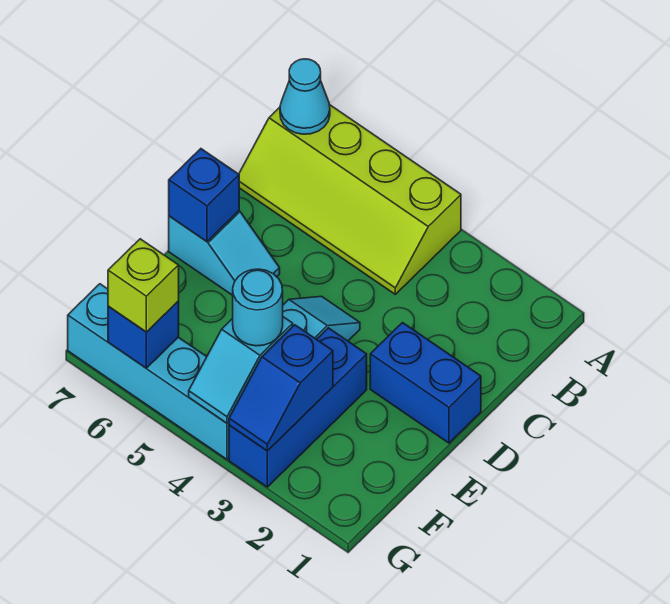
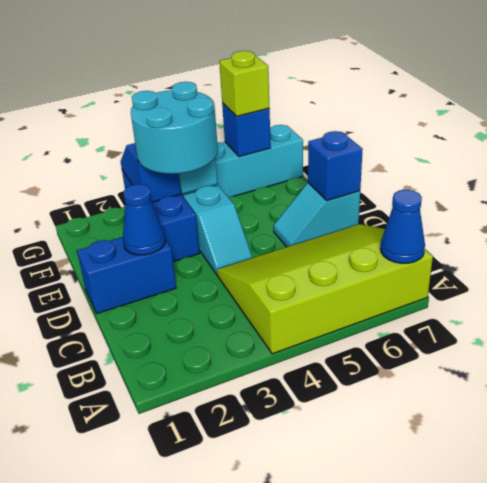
lime 2x4 slope [239,104,461,294] -> lime 3x4 slope [217,224,433,354]
cyan 1x1 cone [280,59,330,134] -> blue 1x1 cone [380,190,425,263]
none -> blue 1x1 cone [123,184,165,255]
cyan 1x1 round brick [233,269,283,346] -> cyan 2x2 round brick [131,82,218,174]

